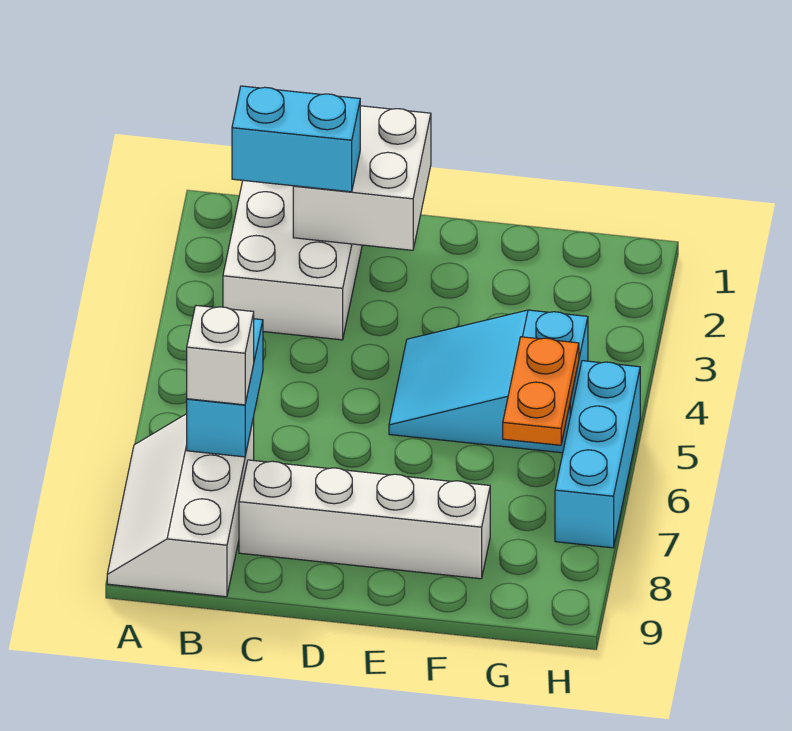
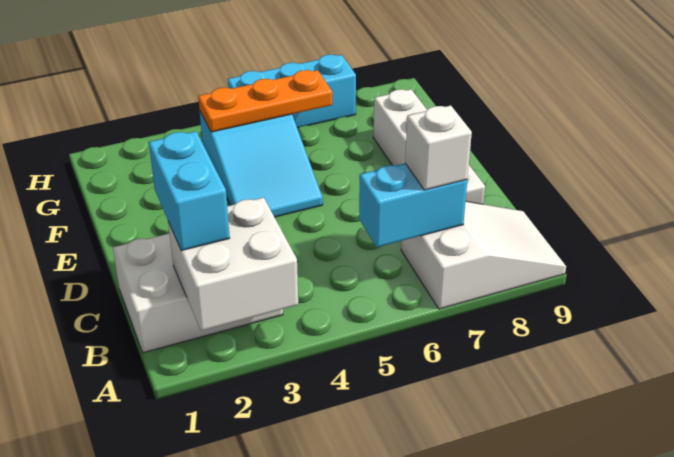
white 2x3 slope [107,414,254,597] -> white 2x3 slope turned to [401,201,566,309]
white 2x2 brick [293,106,431,250] -> white 2x2 brick moved to [168,198,298,331]
orange 1x2 plate [503,337,579,445] -> orange 1x3 plate [198,70,332,132]

